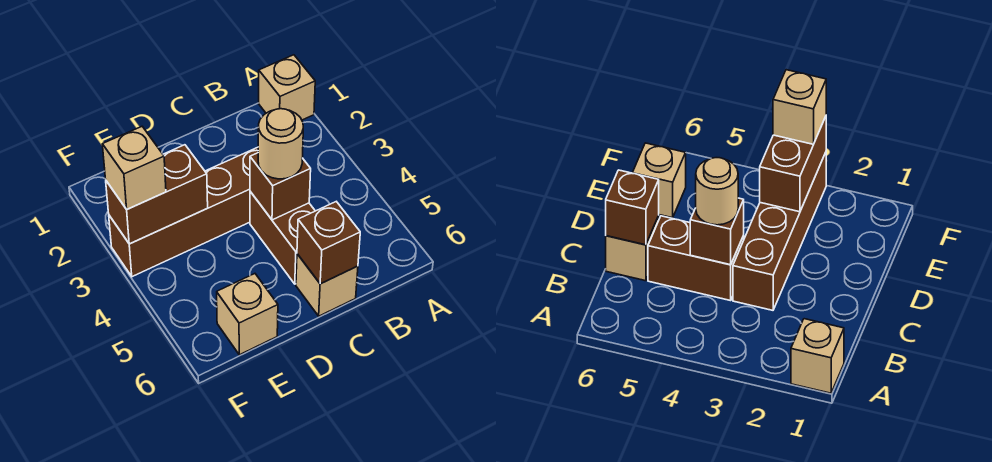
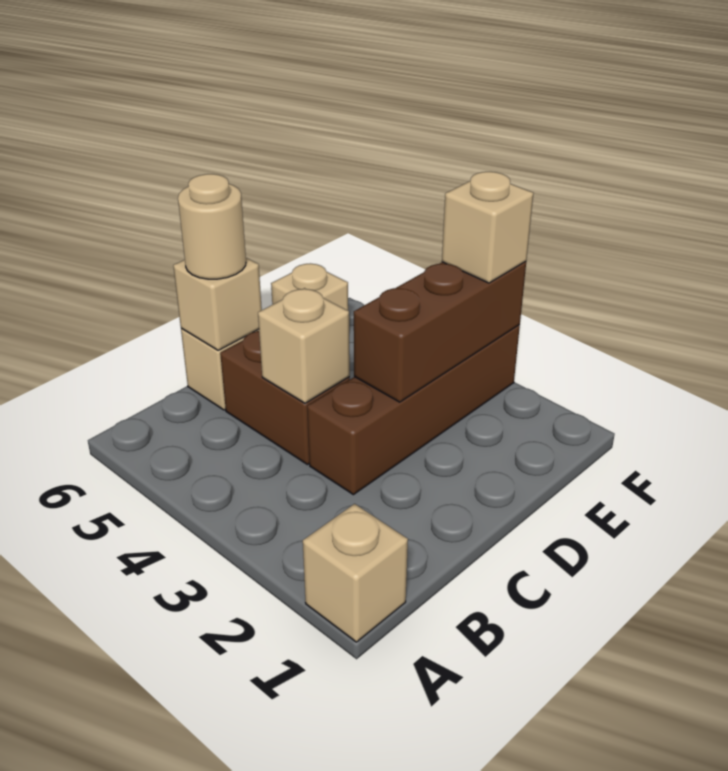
brown 1x1 brick [250,153,311,220] -> tan 1x1 brick [258,288,350,403]
tan 1x1 round brick [258,109,303,179] -> tan 1x1 round brick moved to [178,174,246,279]
brown 1x1 brick [297,202,360,284] -> tan 1x1 brick [173,258,262,350]
brown 1x2 brick [106,145,208,244] -> brown 1x3 brick [354,261,526,402]

